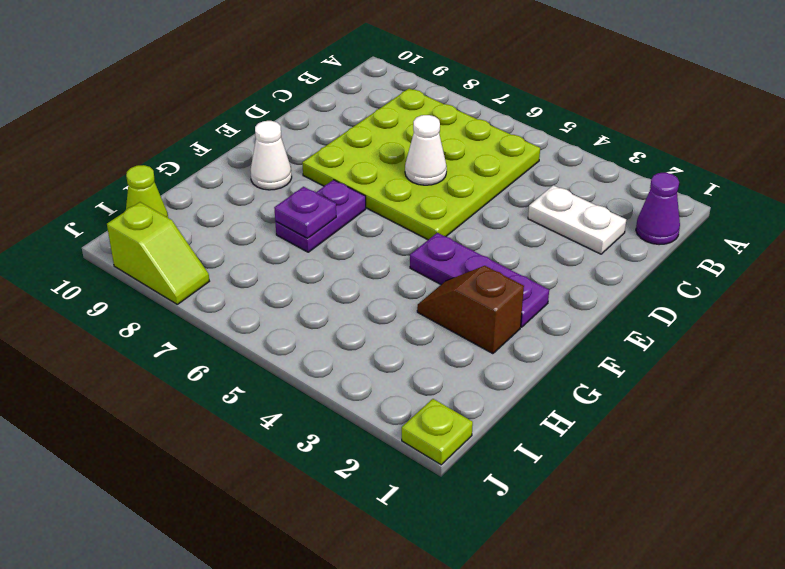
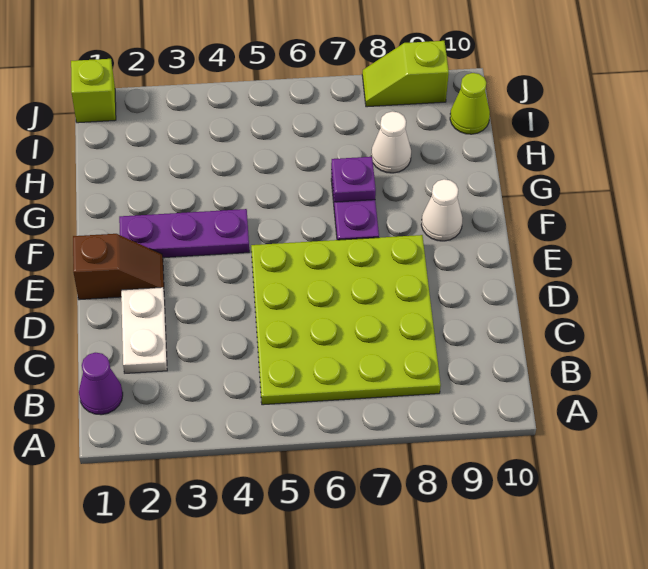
white 1x2 plate [528,185,626,254] -> white 1x2 plate turned to [121,287,167,373]
white 1x1 cone [405,115,447,185] -> white 1x1 cone moved to [371,111,411,173]
brown 1x2 slope [417,266,524,354] -> brown 1x2 slope moved to [73,234,164,300]
lime 1x1 plate [402,399,473,465] -> lime 1x1 brick [71,59,116,123]

